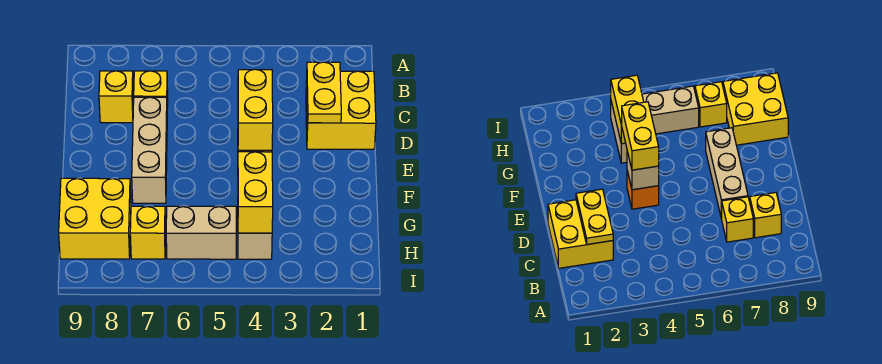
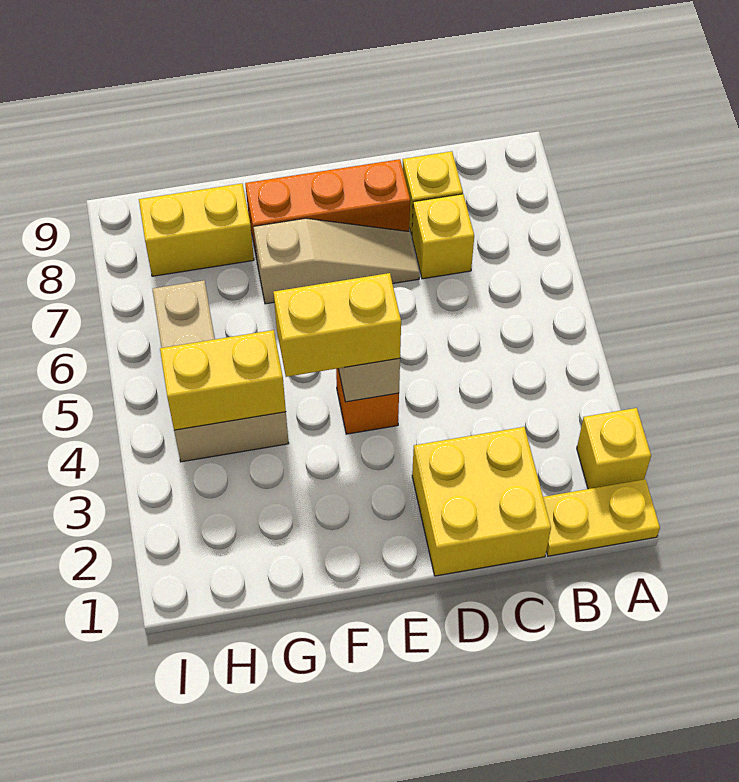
yellow 1x2 plate [307,62,341,123] -> yellow 1x2 plate moved to [543,479,660,556]
tan 1x3 brick [132,97,167,203] -> tan 1x3 slope [253,218,420,304]
none -> orange 1x3 brick [245,159,410,258]
yellow 2x2 brick [59,178,131,259] -> yellow 1x2 brick [139,183,254,276]
yellow 1x1 brick [130,206,166,259] -> yellow 1x1 brick moved to [577,408,651,489]

